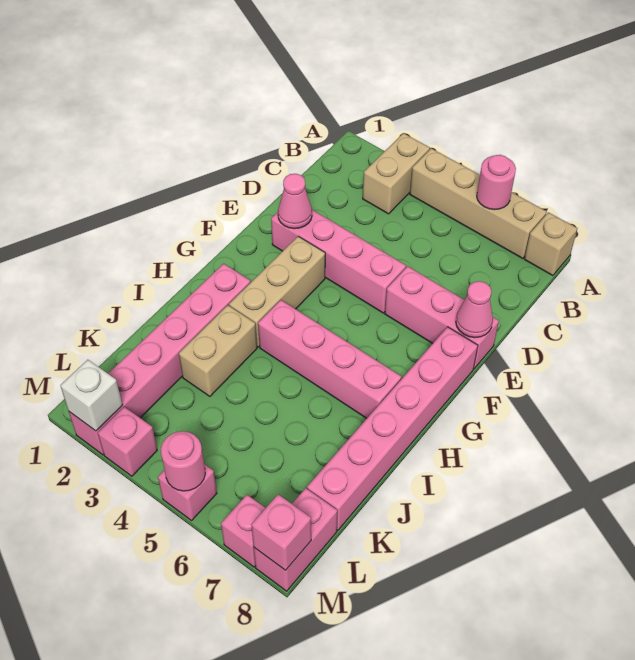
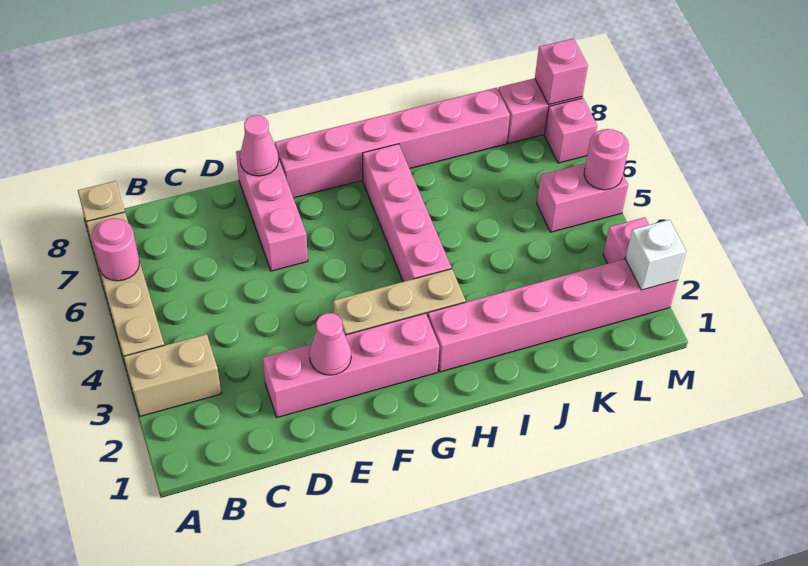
pink 1x4 brick [271,210,406,313] -> pink 1x4 brick turned to [263,313,439,417]
tan 1x2 brick [179,305,257,396] -> none
pink 1x1 brick [158,464,217,521] -> pink 1x2 brick [537,163,628,232]

